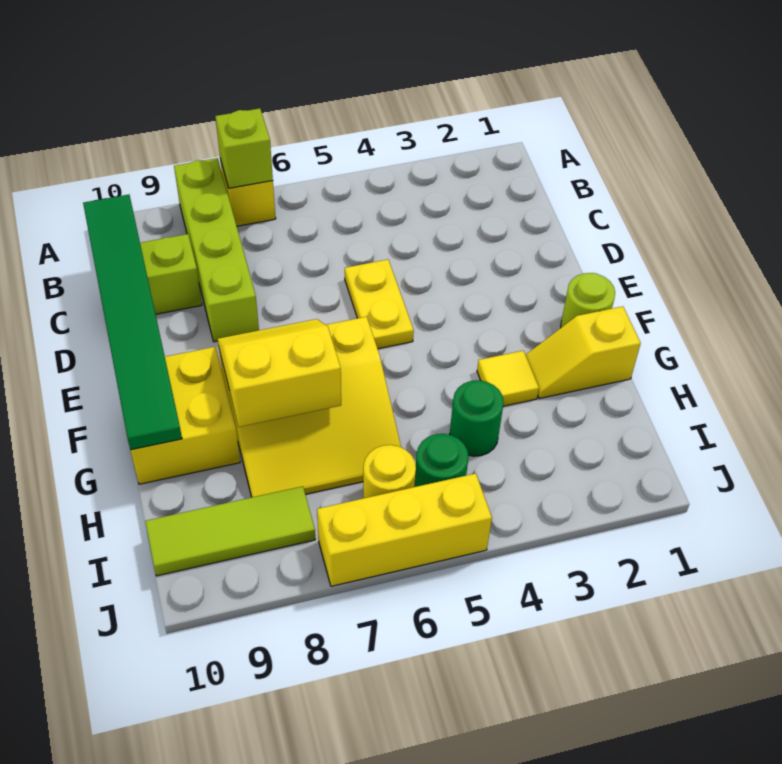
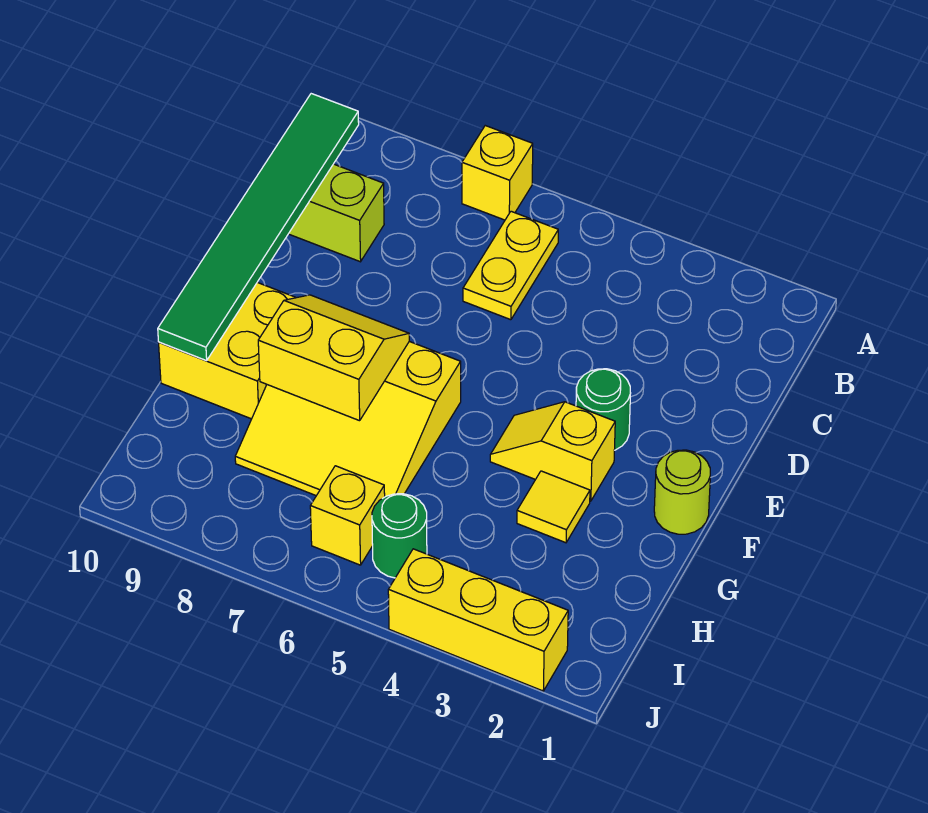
lime 1x1 brick [215,108,273,188] -> none
lime 1x4 brick [174,158,259,342] -> none
yellow 1x2 plate [345,259,414,349] -> yellow 1x2 plate moved to [463,211,558,320]
yellow 1x2 slope [526,306,641,399] -> yellow 1x2 slope moved to [490,402,615,501]
green 1x1 round brick [450,380,504,456] -> green 1x1 round brick moved to [576,369,631,450]
yellow 1x1 round brick [363,445,416,498] -> yellow 1x1 brick [310,466,385,565]
lime 1x3 tile [145,486,315,576] -> none
yellow 1x3 brick [317,474,492,586] -> yellow 1x3 brick moved to [388,549,568,691]

